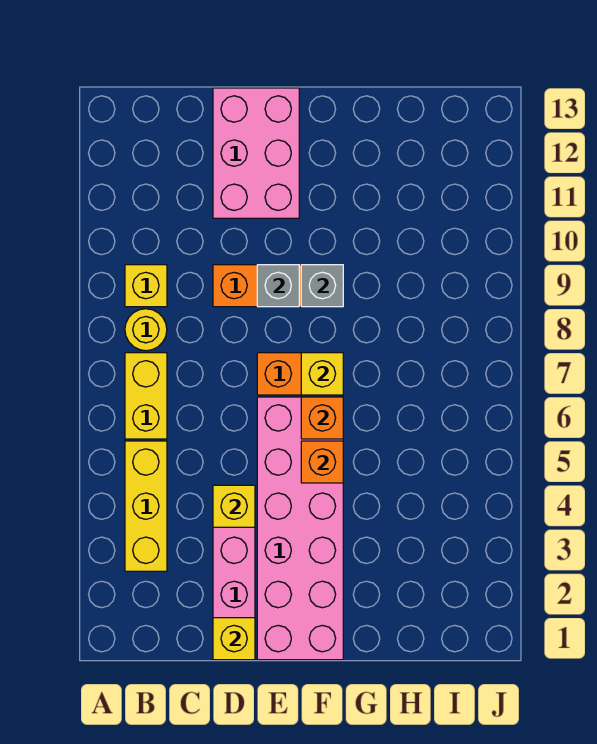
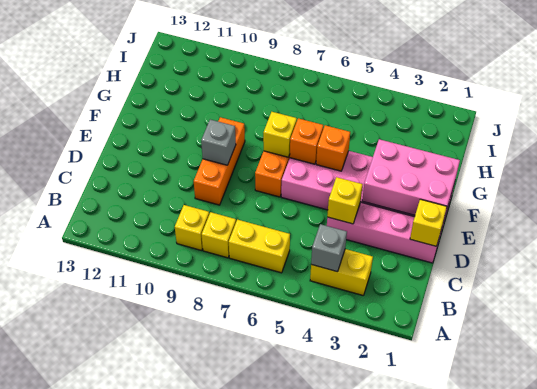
yellow 1x3 brick [125,441,167,571] -> yellow 1x2 brick [310,249,373,295]
yellow 1x1 round brick [125,309,167,351] -> yellow 1x1 brick [202,212,236,258]
pink 2x3 brick [213,88,299,218] -> pink 2x3 brick moved to [362,139,460,218]
grey 1x1 brick [301,265,343,307] -> grey 1x1 brick moved to [311,224,347,272]

